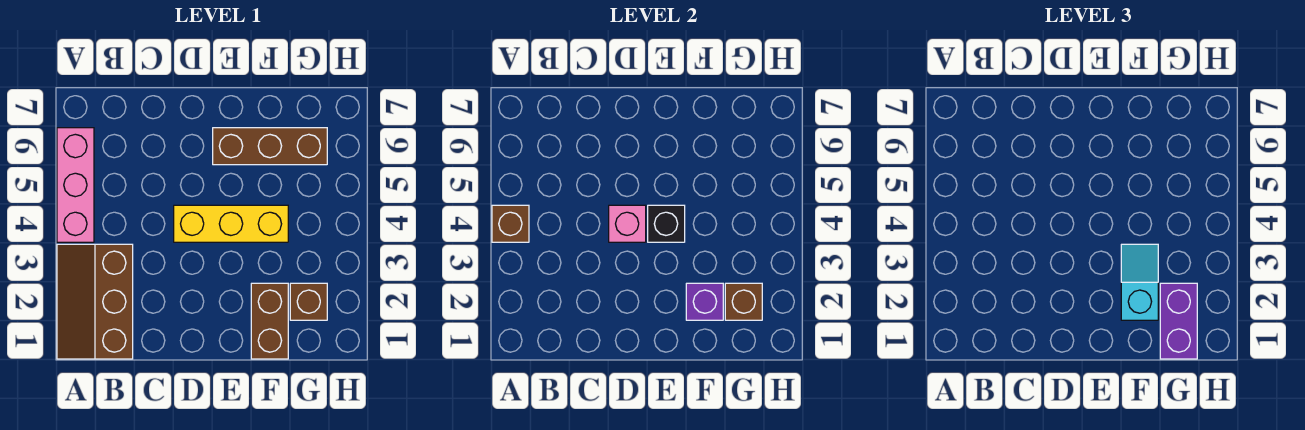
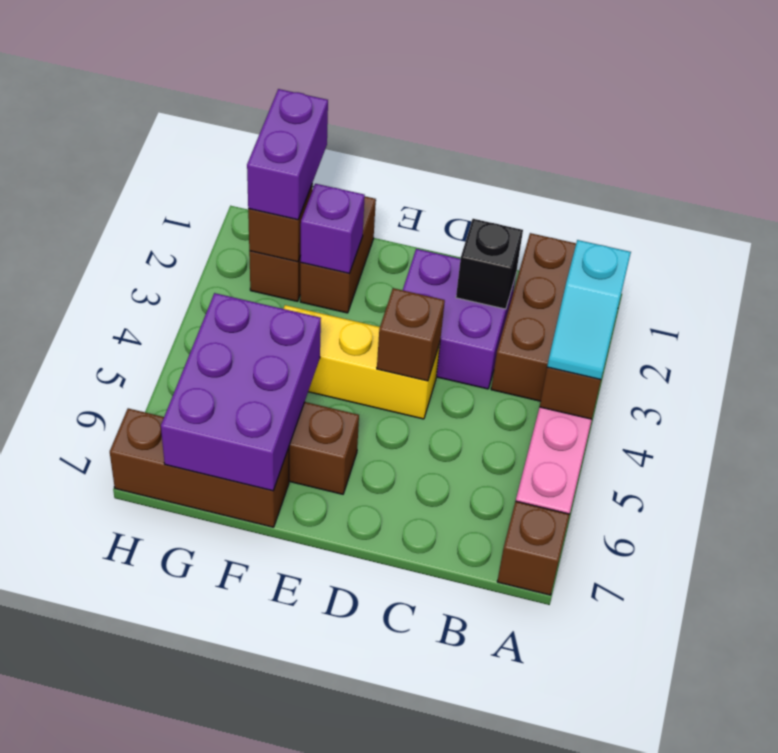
none -> brown 1x1 brick [497,501,570,595]
none -> purple 2x2 brick [403,249,516,389]
pink 1x1 brick [609,205,646,242] -> brown 1x1 brick [377,288,445,381]
black 1x1 brick [648,205,685,242] -> black 1x1 brick moved to [456,219,523,309]
cyan 1x2 slope [1121,244,1158,320] -> cyan 1x2 slope moved to [547,240,631,380]
none -> purple 2x3 brick [161,293,321,491]
none -> brown 1x3 brick [110,408,289,527]

